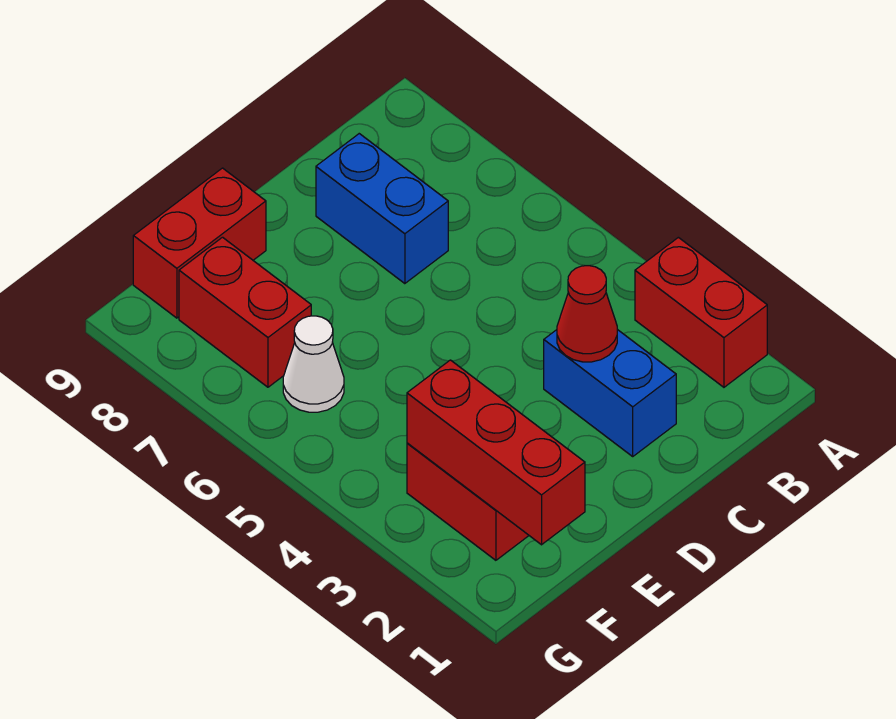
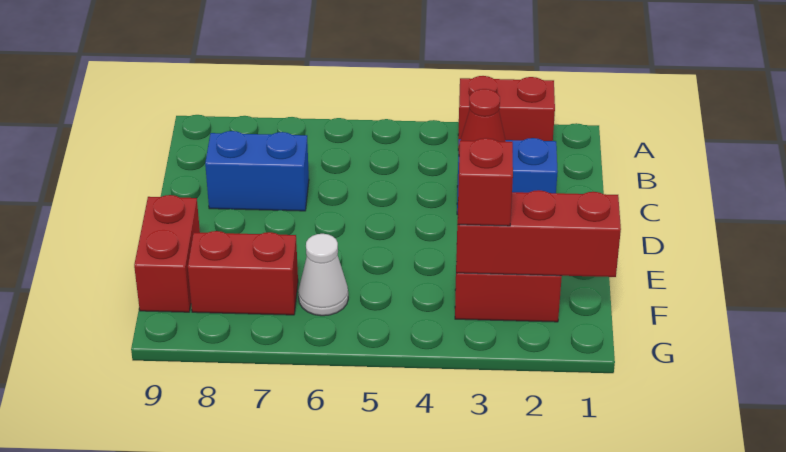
none -> red 1x1 brick [458,138,513,226]

